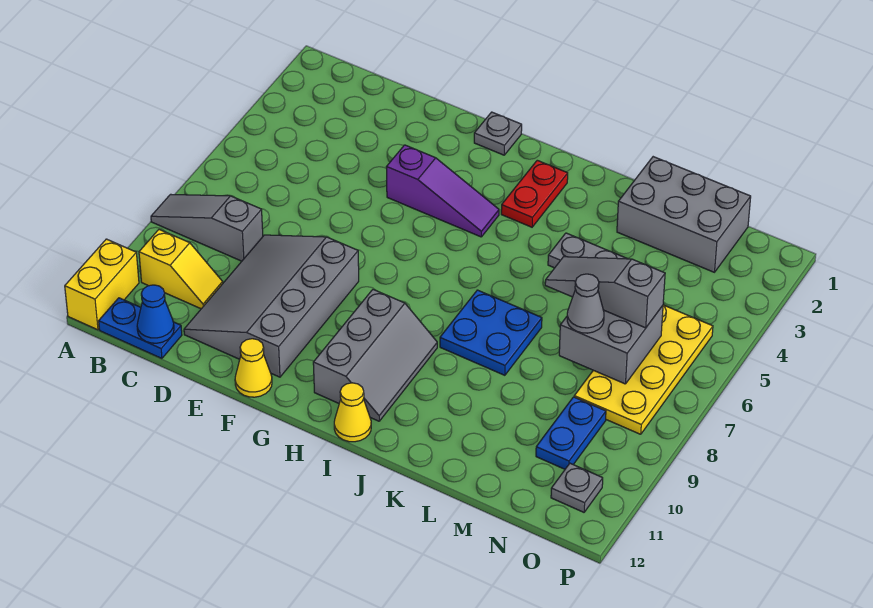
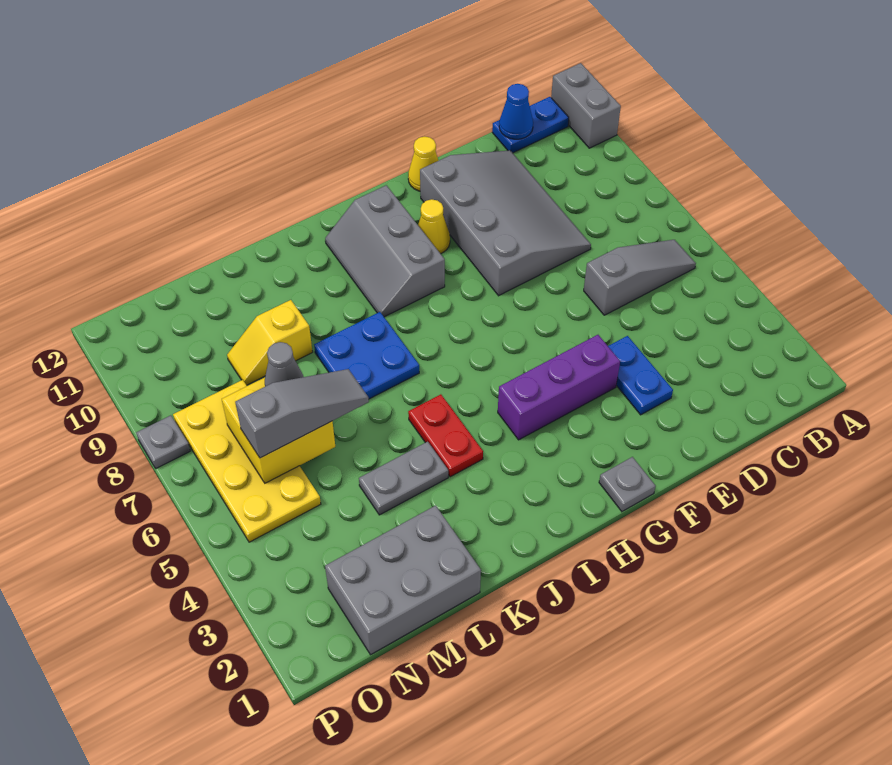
grey 1x3 slope [151,194,263,261] -> grey 1x3 slope moved to [584,240,696,315]
yellow 1x2 brick [65,239,139,330] -> grey 1x2 brick [551,63,621,148]
yellow 1x2 slope [139,230,223,309] -> yellow 1x2 slope moved to [227,300,313,385]
purple 1x3 slope [387,145,499,237] -> purple 1x3 brick [498,335,620,440]
red 1x2 plate [501,160,568,227] -> red 1x2 plate moved to [408,394,483,477]
yellow 1x1 cone [334,383,371,442] -> yellow 1x1 cone moved to [418,199,450,254]
grey 2x2 brick [559,306,663,384] -> yellow 2x2 brick [222,378,335,483]
blue 1x2 plate [536,397,606,469] -> blue 1x2 plate moved to [608,336,673,415]
grey 1x1 plate [551,463,603,512] -> grey 1x1 plate moved to [136,415,190,468]

